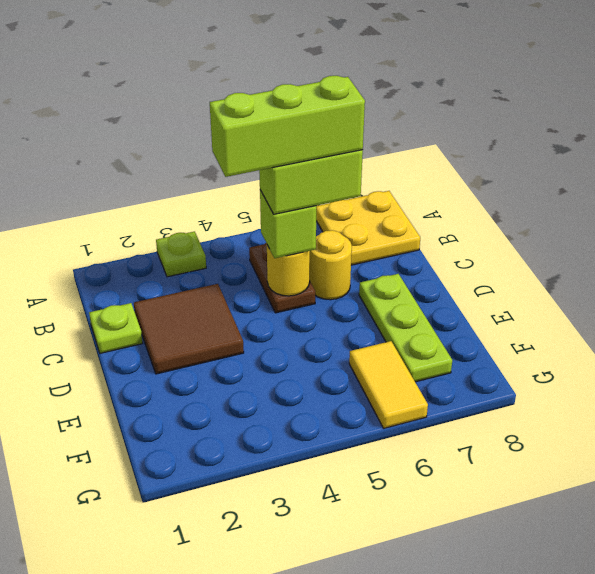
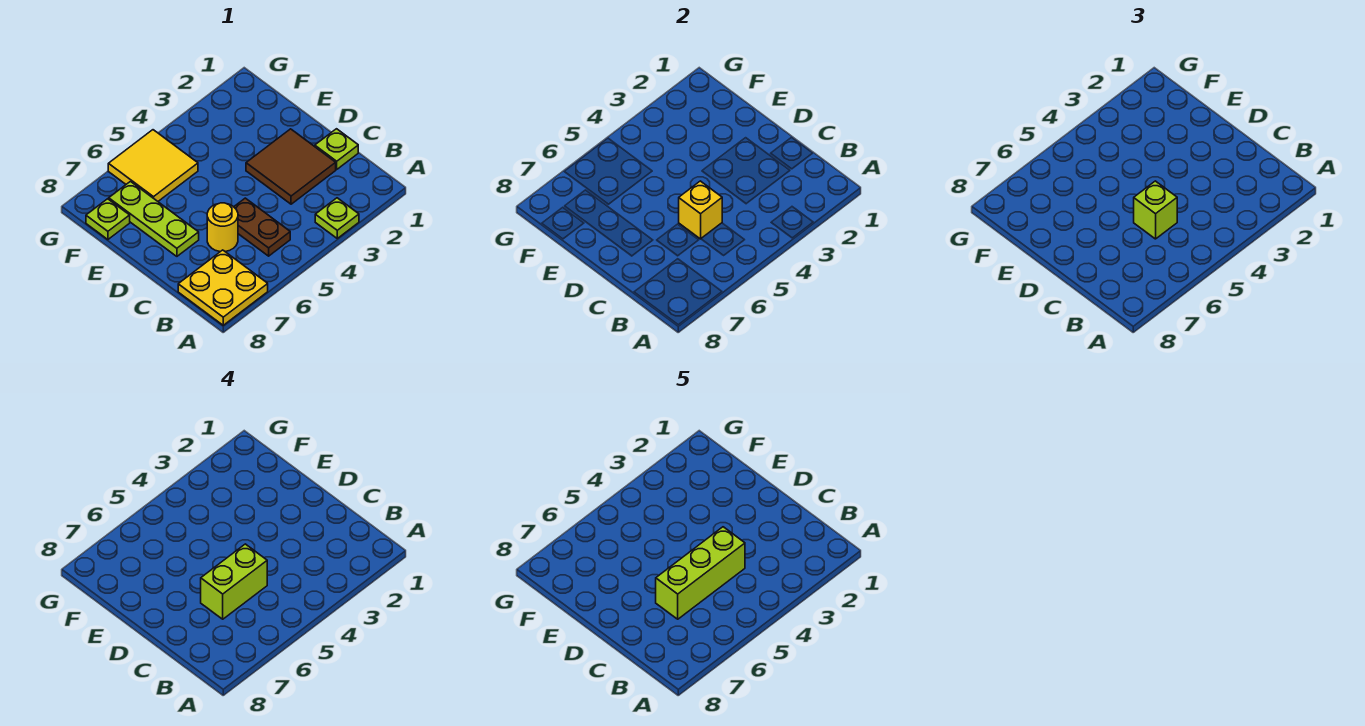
yellow 1x1 round brick [267,245,310,296] -> yellow 1x1 brick [679,181,722,239]
yellow 1x2 tile [349,341,428,428] -> yellow 2x2 tile [108,130,198,201]
none -> lime 1x1 plate [86,199,130,240]

